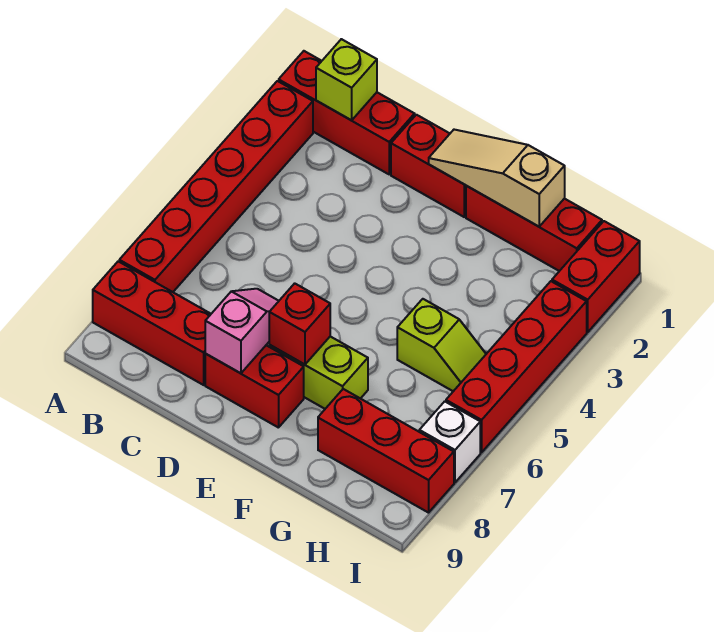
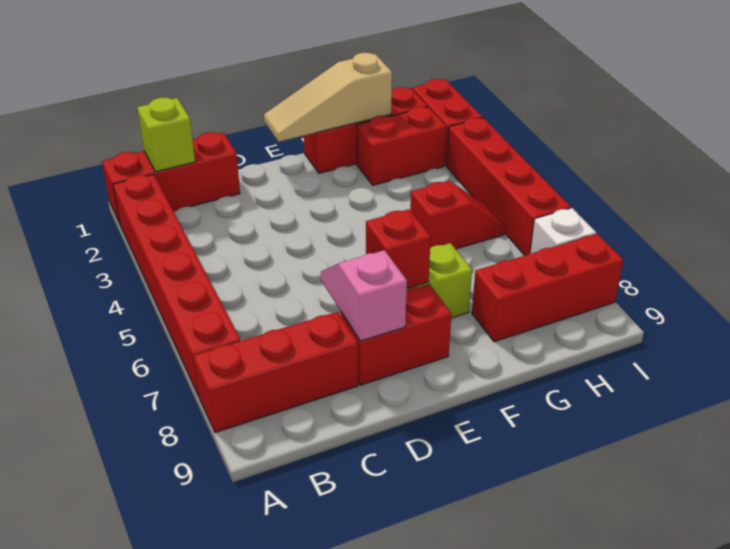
red 1x2 brick [391,115,466,217] -> red 1x2 brick moved to [356,107,446,185]
lime 1x2 slope [397,299,486,391] -> red 1x2 slope [410,181,505,249]

